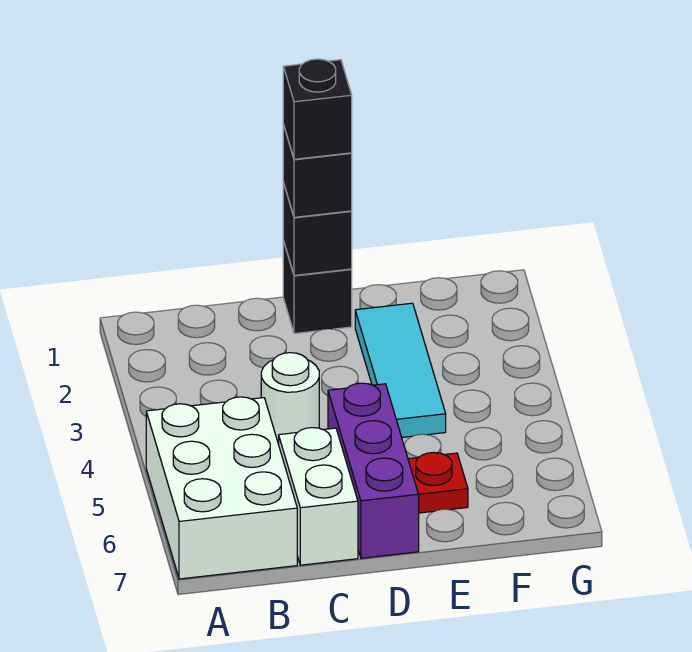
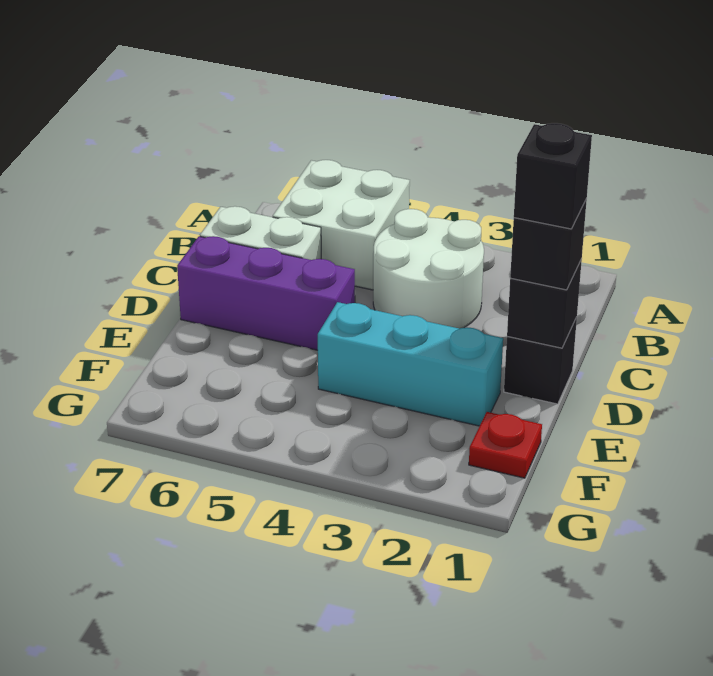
white 2x3 brick [146,397,297,579] -> white 2x2 brick [273,160,410,290]
white 1x1 round brick [261,353,319,444] -> white 2x2 round brick [373,209,484,329]
cyan 1x3 tile [355,303,446,437] -> cyan 1x3 brick [318,302,503,426]
red 1x1 plate [408,452,468,513] -> red 1x1 plate moved to [469,412,542,478]

